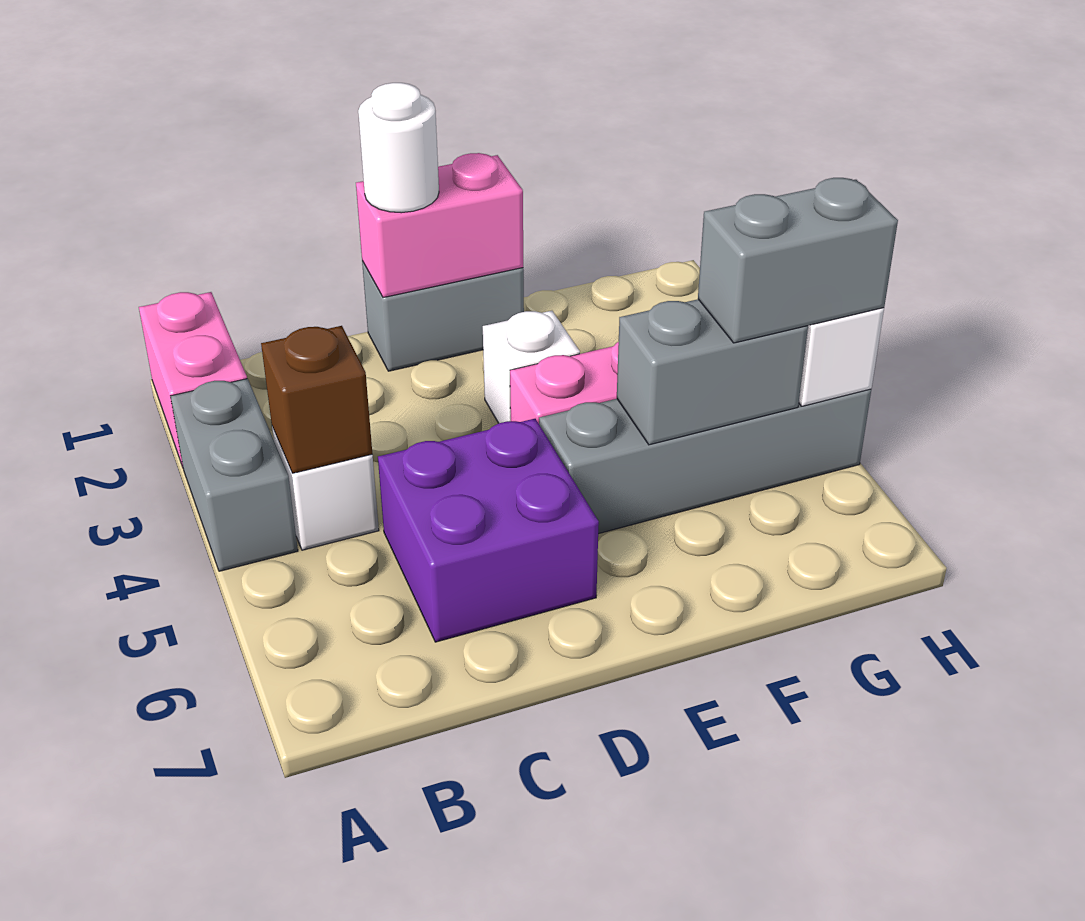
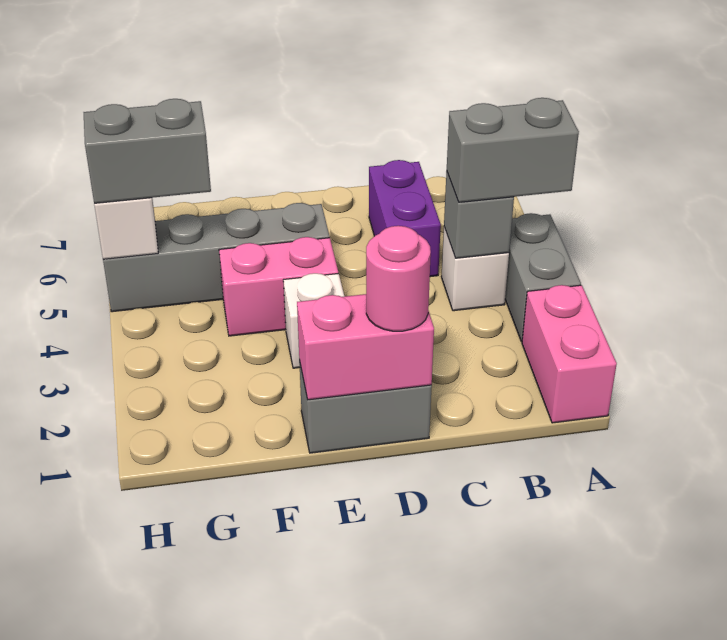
brown 1x1 brick [261,326,372,473] -> grey 1x1 brick [444,171,514,258]
purple 2x2 brick [378,419,599,642] -> purple 1x2 brick [369,160,441,277]
white 1x1 round brick [358,83,439,213] -> pink 1x1 round brick [366,226,431,331]
grey 1x2 brick [617,299,808,445] -> grey 1x2 brick moved to [447,98,579,202]

